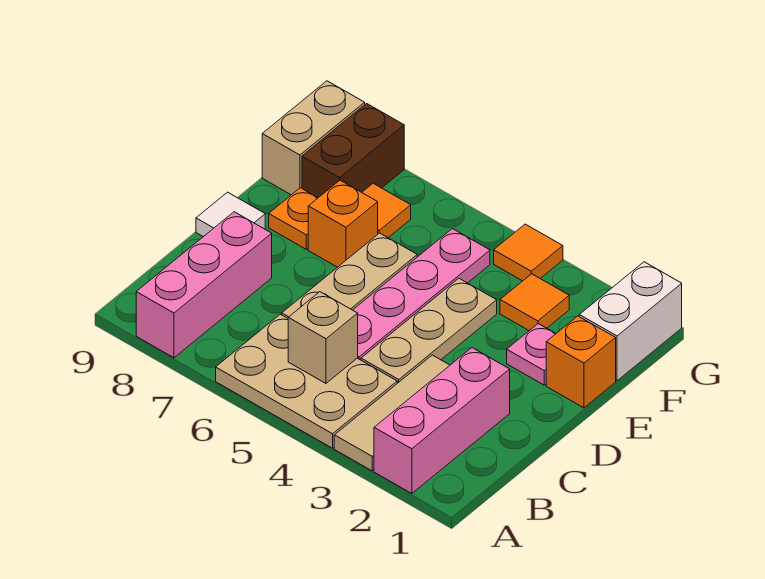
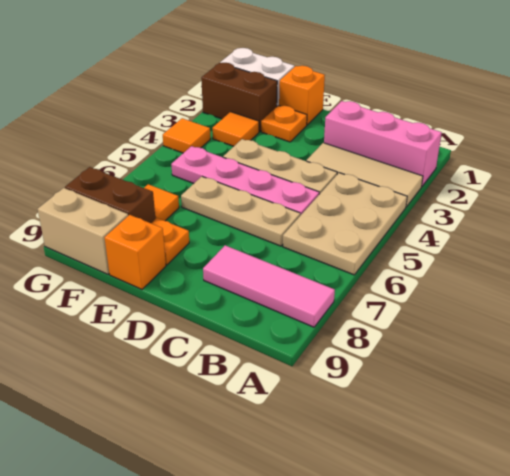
pink 1x3 brick [136,212,272,358] -> pink 1x3 tile [203,245,335,327]
tan 1x1 brick [288,292,358,383] -> none
white 1x1 tile [196,192,265,237] -> none
pink 1x1 plate [507,324,556,385] -> orange 1x1 plate [261,105,307,142]
orange 1x1 brick [308,180,378,267] -> orange 1x1 brick moved to [105,215,166,289]
none -> brown 1x2 brick [201,63,277,132]

